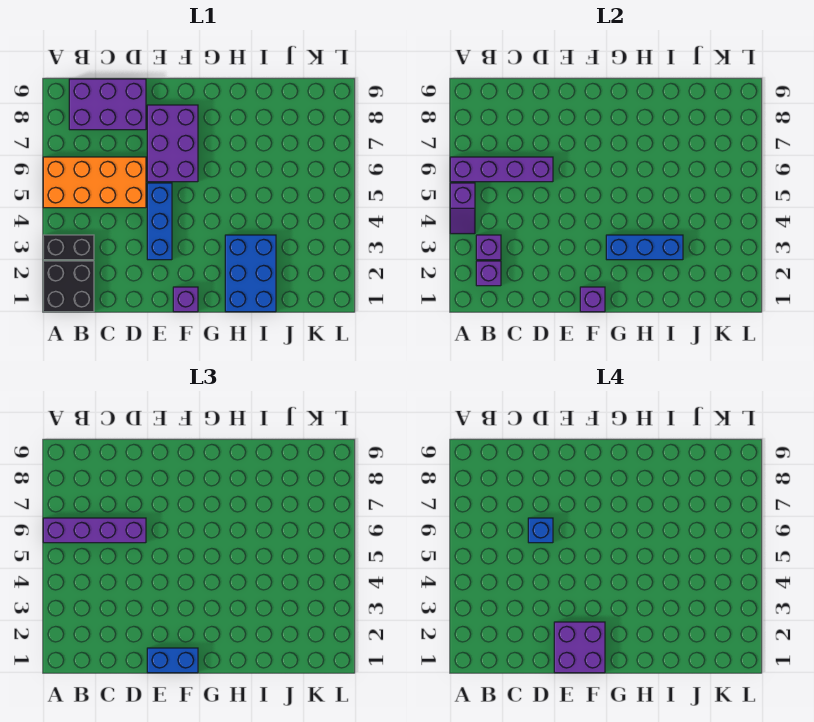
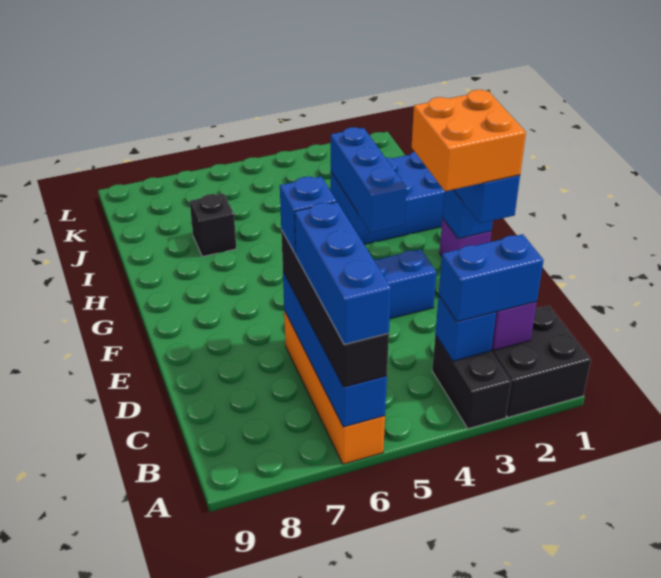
purple 1x2 slope [450,183,475,234] -> none
orange 2x4 brick [43,157,146,208] -> orange 1x4 brick [284,310,385,464]
purple 1x4 brick [450,157,553,182] -> blue 1x4 brick [283,272,387,427]
purple 1x4 brick [43,518,146,543] -> black 1x4 brick [281,230,389,387]
none -> blue 1x3 brick [295,202,391,344]
none -> blue 1x2 brick [439,234,544,322]
purple 1x1 brick [476,235,501,260] -> blue 1x1 brick [435,296,496,361]
purple 2x3 brick [69,79,146,130] -> none
purple 2x2 brick [554,622,605,673] -> orange 2x2 brick [412,90,526,191]
purple 2x3 brick [147,105,198,182] -> none
purple 1x1 brick [580,287,605,312] -> blue 1x1 brick [442,190,493,239]
none -> black 1x1 brick [190,194,236,257]

